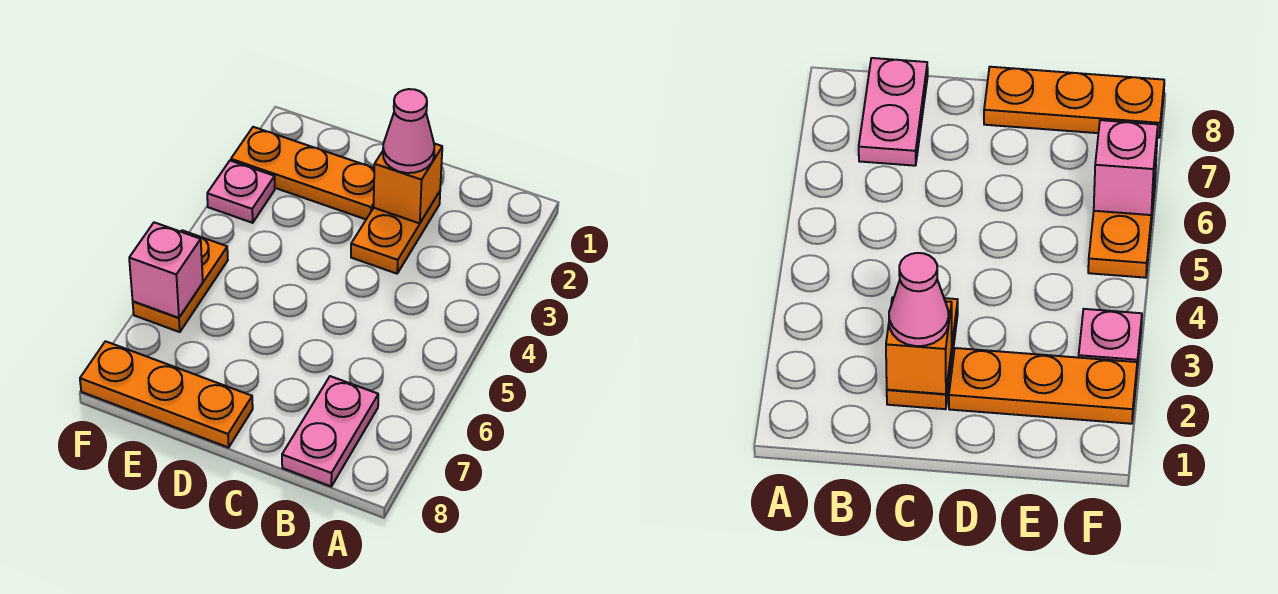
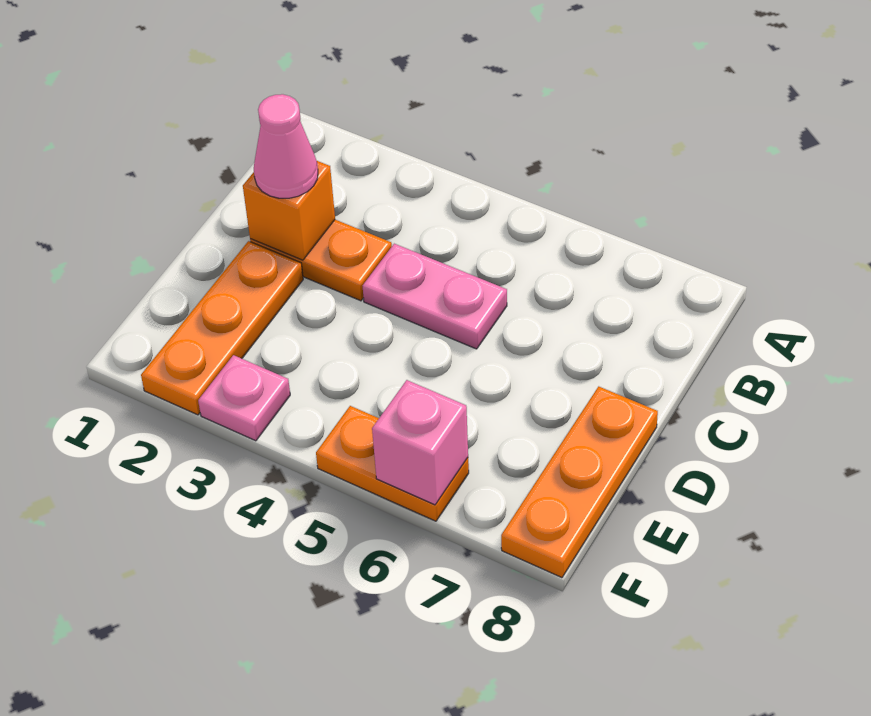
pink 1x2 plate [282,376,378,486] -> pink 1x2 plate moved to [363,244,507,349]

